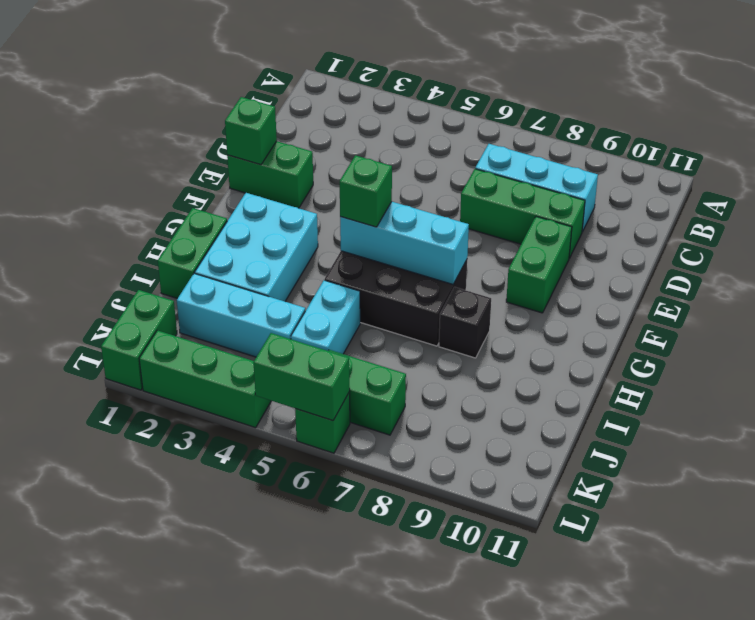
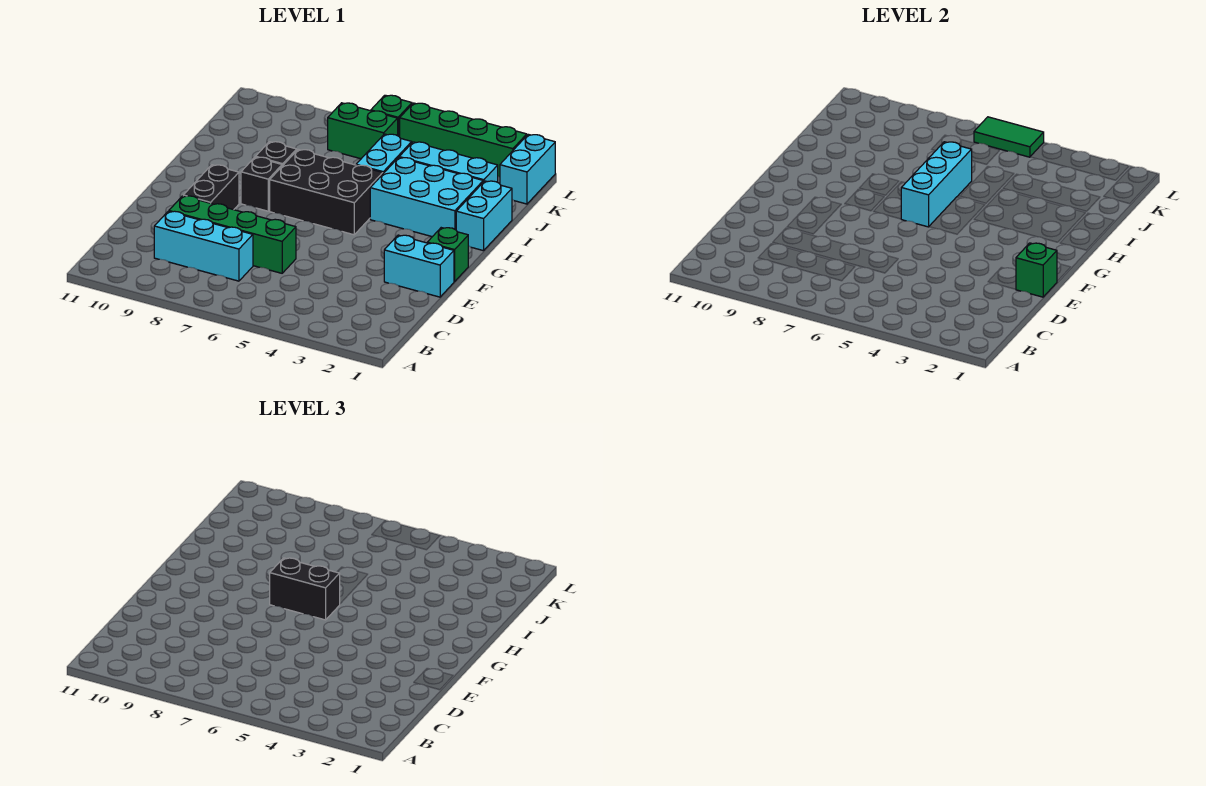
green 1x3 brick [460,169,585,258] -> green 1x4 brick [169,196,296,273]
green 1x2 brick [227,141,313,208] -> cyan 1x2 brick [384,235,454,297]
green 1x2 brick [506,217,572,313] -> black 1x2 brick [183,165,239,210]
cyan 2x3 brick [195,193,318,301] -> cyan 2x3 brick turned to [370,157,483,237]
cyan 1x3 brick [340,202,469,284] -> cyan 1x3 brick turned to [901,142,972,227]
green 1x1 brick [340,155,392,227] -> green 1x1 brick moved to [427,228,468,282]
none -> black 1x2 brick [270,558,340,620]
none -> black 1x1 brick [241,157,282,211]
green 1x2 brick [158,208,227,298] -> cyan 1x2 brick [456,181,512,251]
green 1x2 brick [101,290,177,390] -> cyan 1x2 brick [500,134,555,204]
green 1x3 brick [139,330,271,428] -> green 1x4 brick [400,103,527,177]
green 1x2 brick [253,333,350,421] -> green 1x2 tile [974,117,1044,157]

